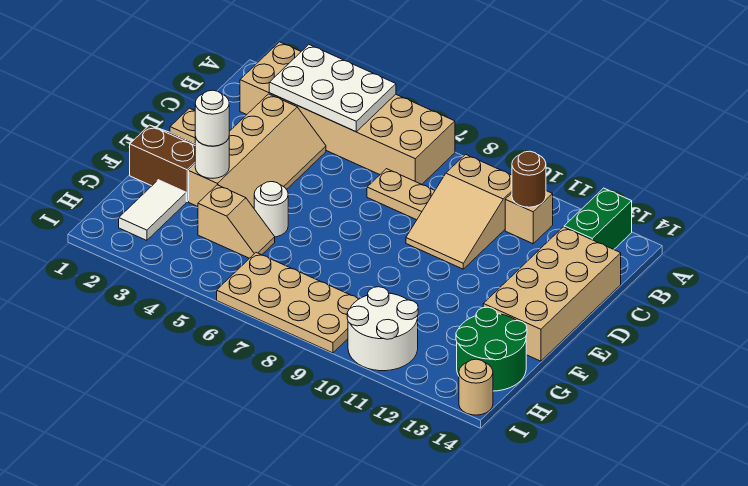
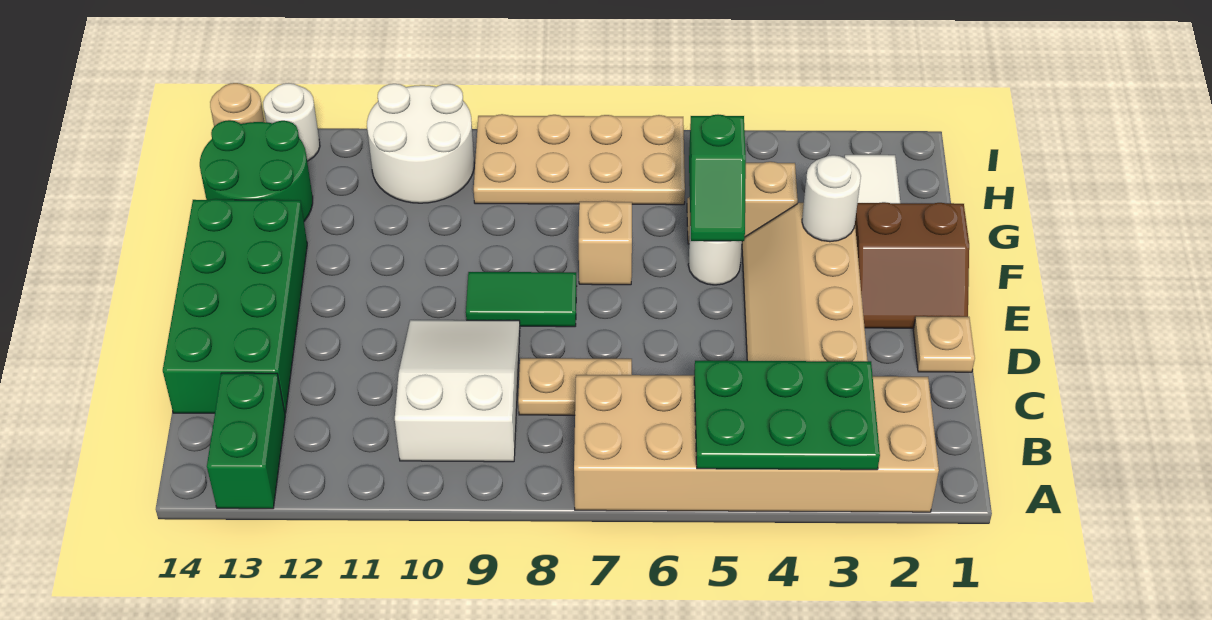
white 2x3 plate [269,45,396,132] -> green 2x3 plate [694,361,880,470]
tan 2x3 slope [406,154,512,269] -> white 2x3 slope [395,320,520,462]
tan 1x1 brick [505,191,553,244] -> tan 1x1 brick moved to [579,201,632,285]
brown 1x1 round brick [512,151,546,207] -> none
tan 2x4 brick [483,227,621,361] -> green 2x4 brick [163,199,307,413]
none -> green 1x2 tile [466,272,577,327]
white 1x1 round brick [195,90,229,146] -> white 1x1 round brick moved to [263,83,320,161]
none -> green 1x2 slope [689,115,746,241]

